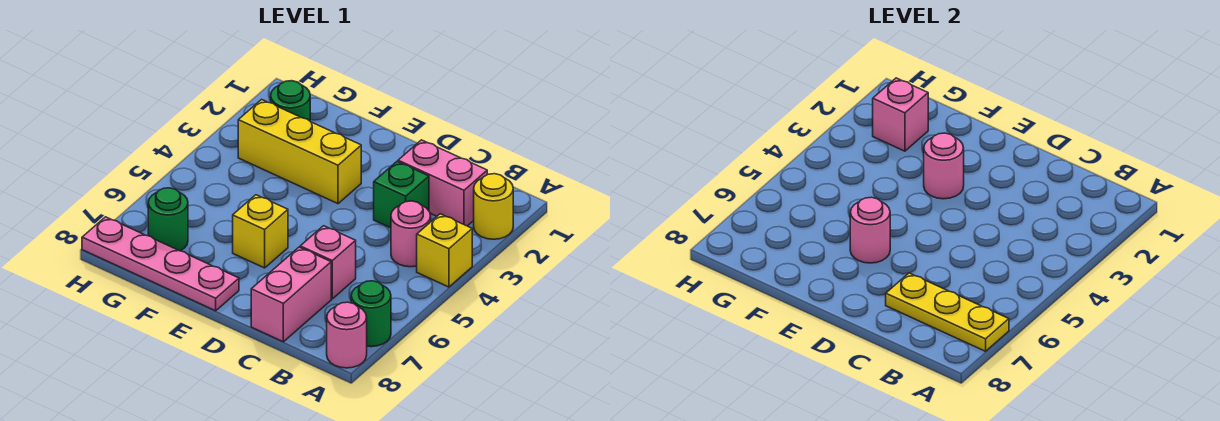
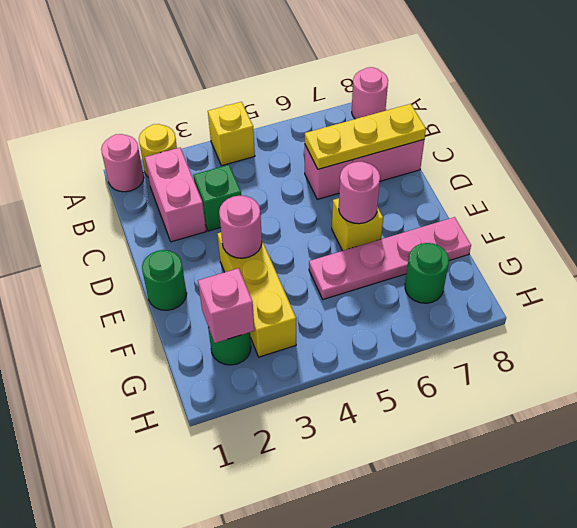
green 1x1 round brick [351,281,391,347] -> green 1x1 round brick moved to [142,250,187,310]
yellow 1x3 plate [886,273,1009,351] -> yellow 1x3 plate turned to [305,104,426,169]
pink 1x1 round brick [391,201,431,267] -> pink 1x1 round brick moved to [101,134,144,192]
pink 1x4 plate [82,217,239,311] -> pink 1x4 plate turned to [309,217,471,299]

